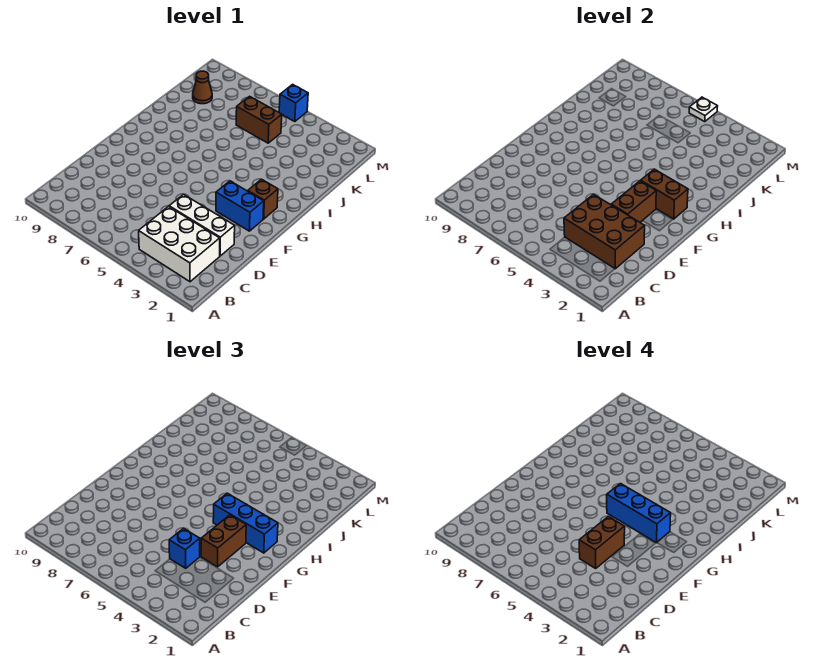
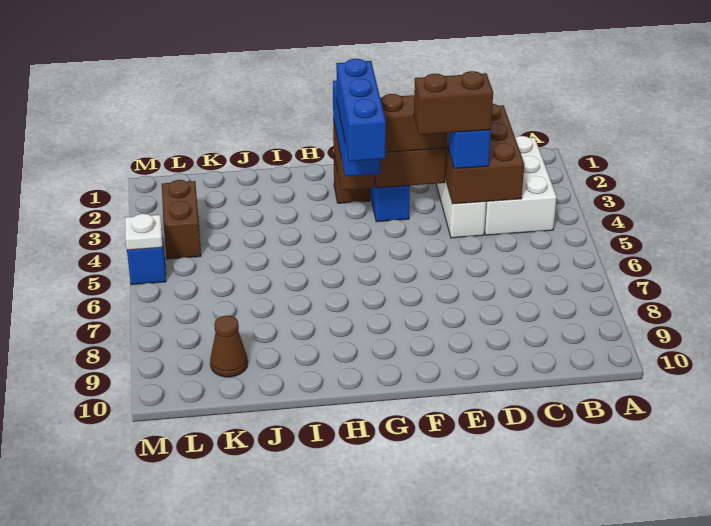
brown 1x2 brick [236,96,282,143] -> brown 1x2 brick moved to [162,180,201,259]

